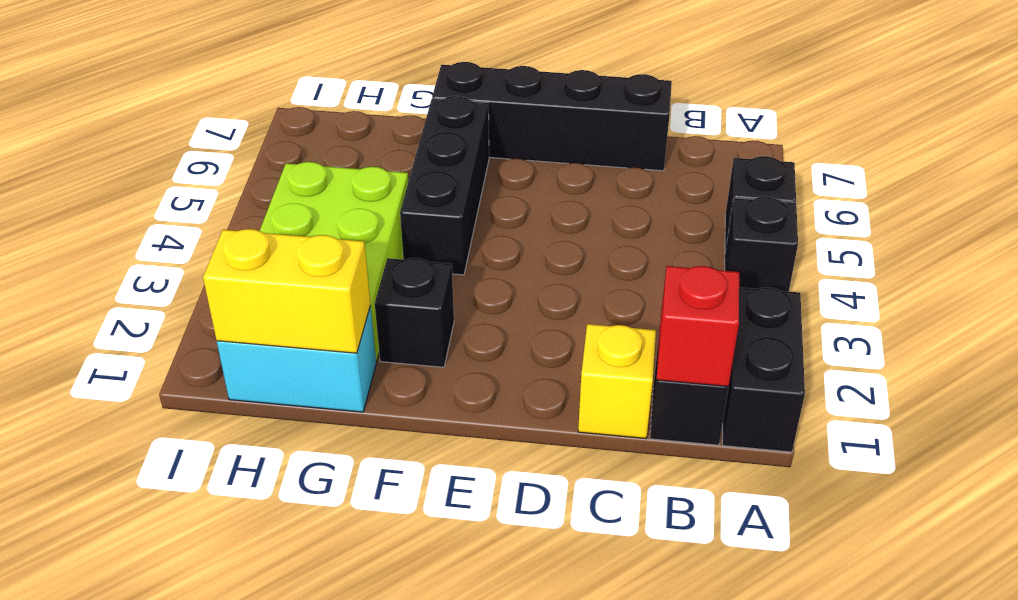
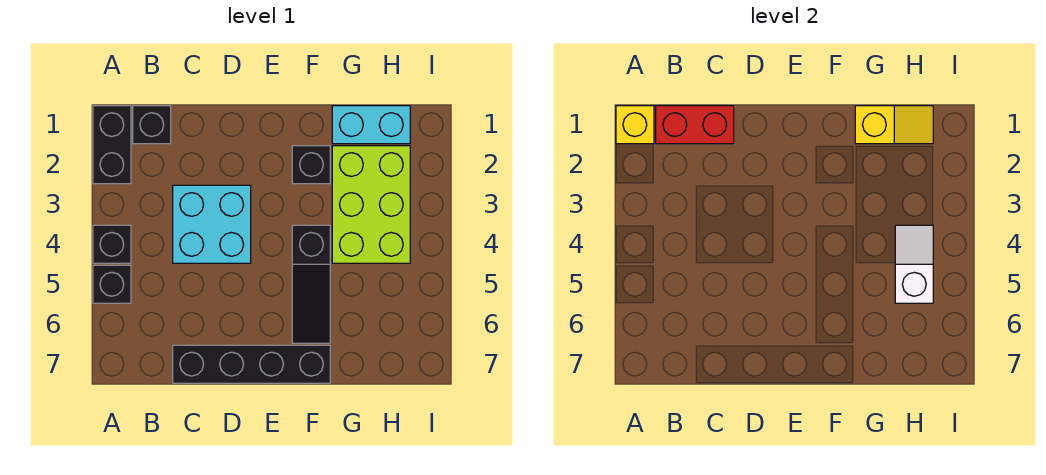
red 1x1 brick [656,266,739,387] -> red 1x2 brick [656,106,734,144]
yellow 1x1 brick [578,324,656,438] -> yellow 1x1 brick moved to [616,106,654,144]
none -> cyan 2x2 brick [173,185,251,263]
black 1x3 brick [400,96,489,275] -> black 1x3 slope [292,225,330,343]
yellow 1x2 brick [203,229,371,353] -> yellow 1x2 slope [855,106,933,144]
none -> white 1x2 slope [895,225,933,303]

